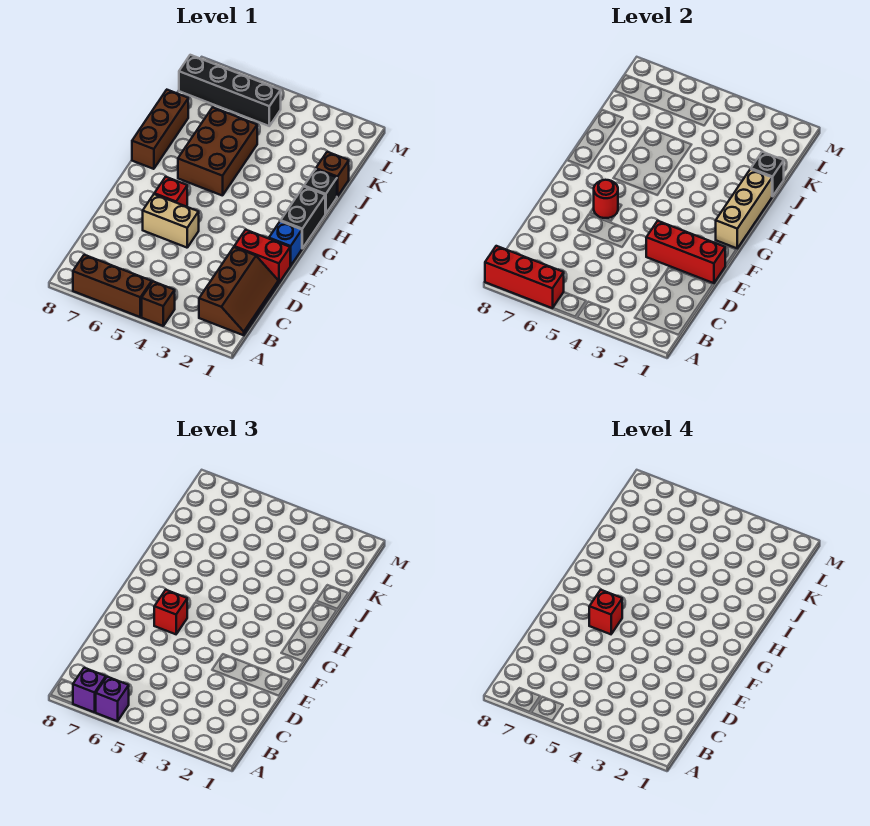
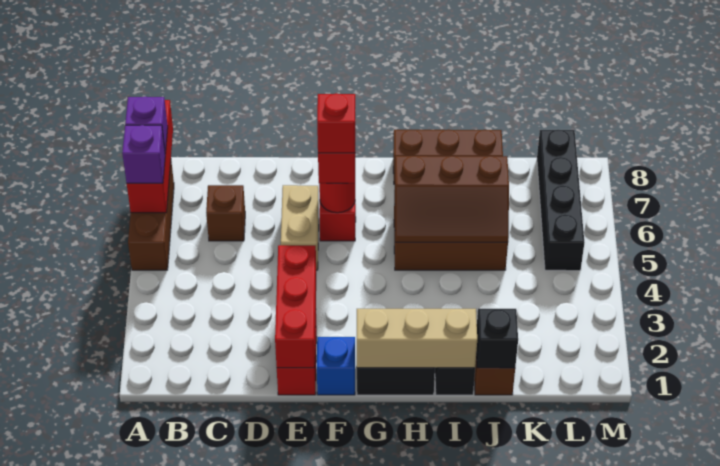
brown 1x1 brick [142,281,175,326] -> brown 1x1 brick moved to [206,185,245,241]
brown 2x3 slope [199,247,278,335] -> brown 2x3 slope moved to [395,156,509,242]

